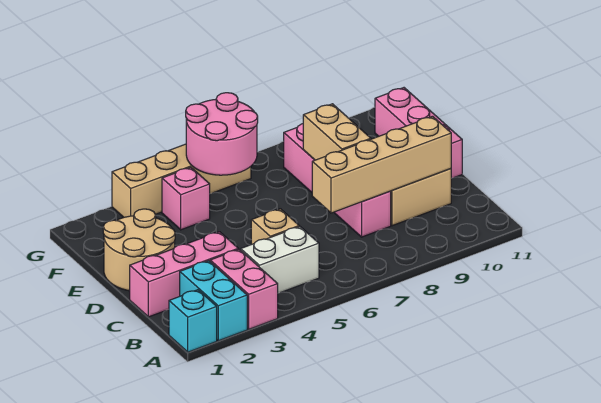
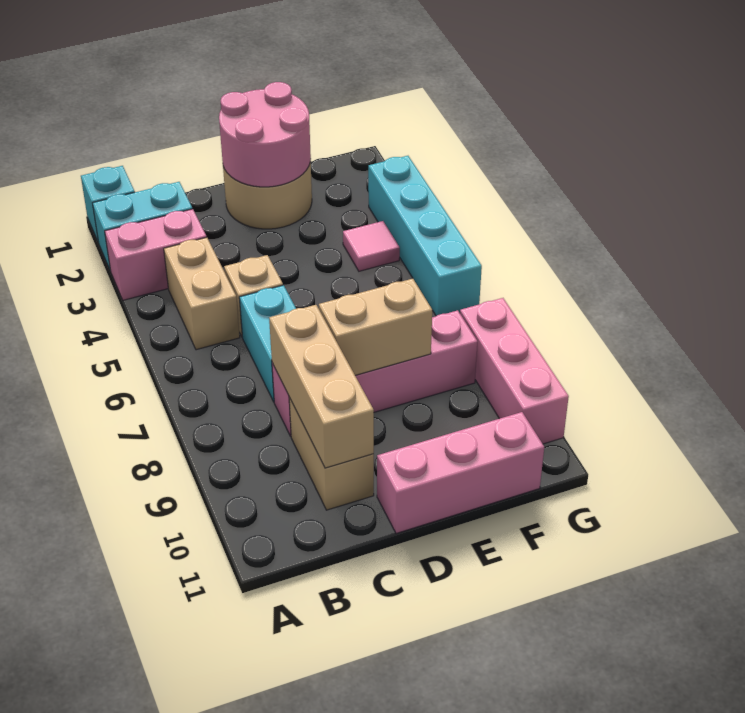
white 1x2 brick [241,226,319,293] -> tan 1x2 brick [164,237,240,350]
pink 1x3 brick [130,232,238,317] -> pink 1x3 brick moved to [460,298,569,444]
none -> cyan 1x2 brick [239,285,296,402]
tan 1x4 brick [312,116,451,213] -> tan 1x3 brick [269,305,374,468]
pink 1x1 brick [162,167,210,230] -> pink 1x1 tile [343,221,400,271]
pink 2x2 round brick [186,93,258,175] -> pink 2x2 round brick moved to [219,82,311,187]
tan 1x4 brick [112,144,251,217] -> cyan 1x4 brick [368,156,482,316]

